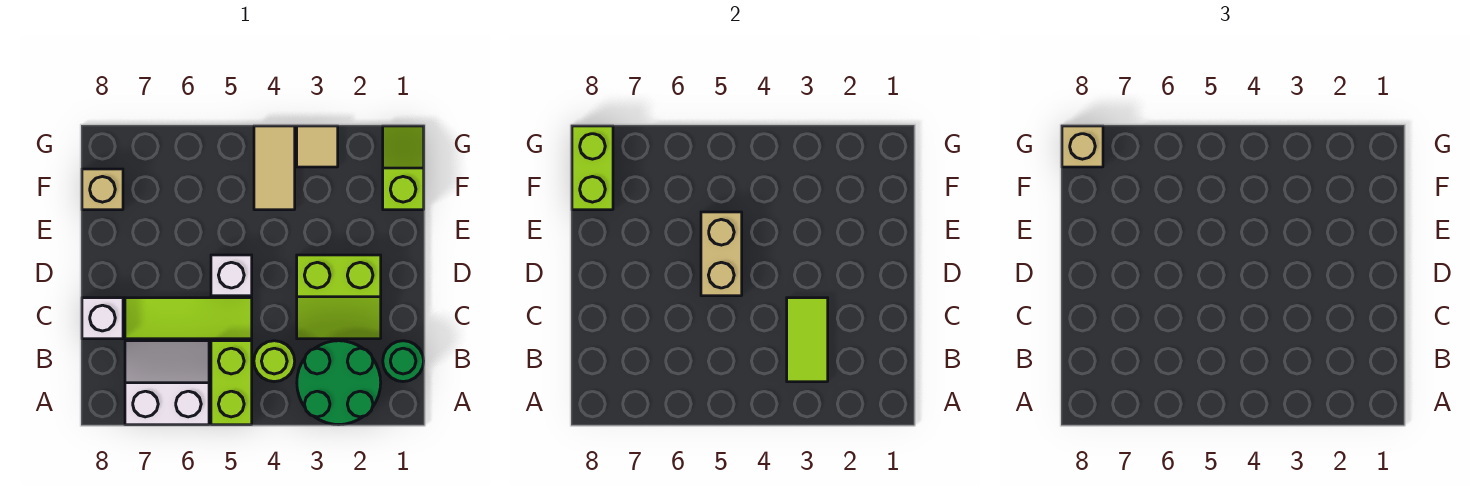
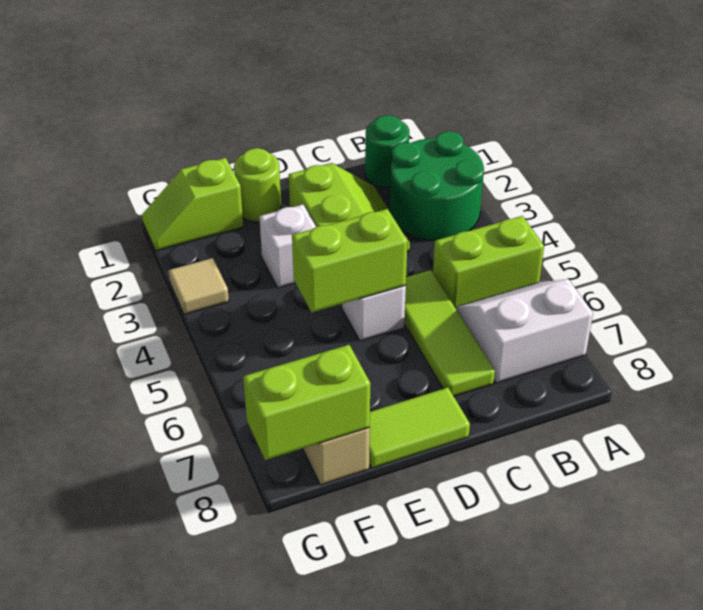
white 2x2 slope [125,341,209,425] -> white 2x2 slope turned to [455,279,593,383]
lime 1x2 tile [787,298,828,382] -> lime 1x2 tile moved to [369,388,470,468]
lime 1x1 round brick [254,341,295,382] -> lime 1x1 round brick moved to [234,148,281,222]
white 1x1 brick [82,298,123,339] -> white 1x1 brick moved to [259,204,316,288]
tan 1x2 brick [701,212,742,296] -> lime 1x2 brick [292,209,408,312]
tan 1x2 tile [254,126,295,210] -> none
tan 1x1 brick [1062,126,1103,167] -> none

